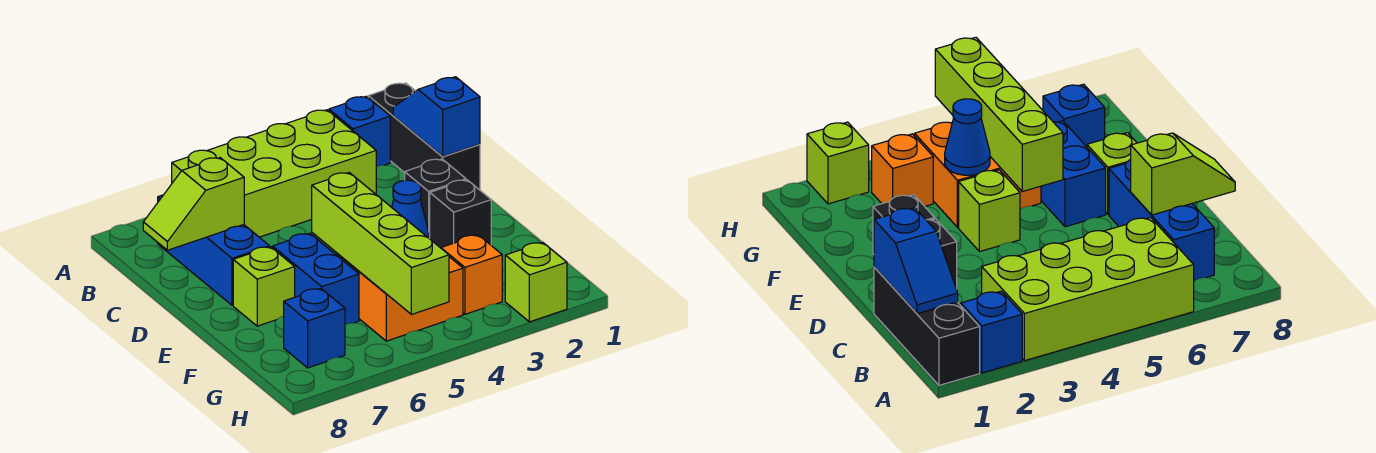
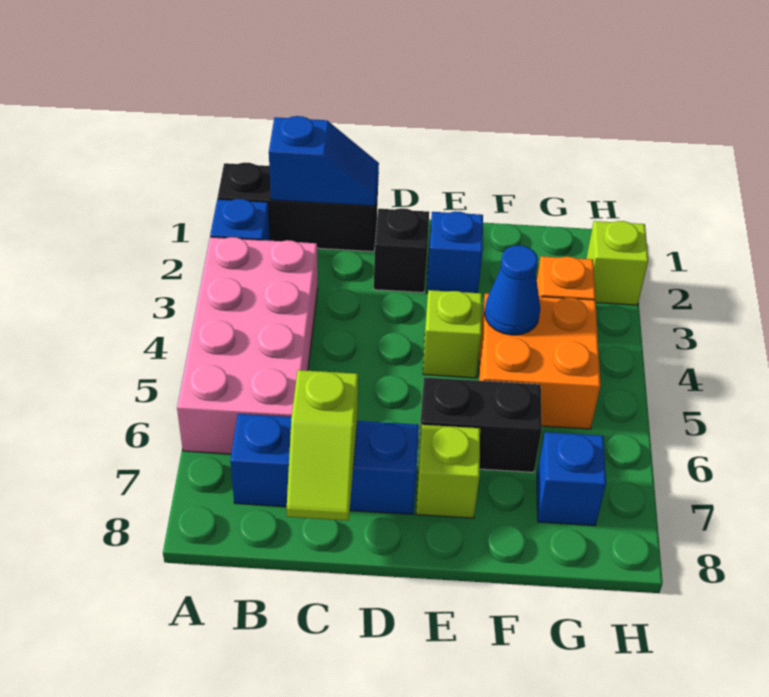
lime 2x4 brick [172,110,376,237] -> pink 2x4 brick [177,237,318,454]
blue 1x2 slope [393,77,480,157] -> blue 1x2 slope turned to [269,116,379,206]
black 1x1 brick [429,180,491,248] -> blue 1x1 brick [427,211,483,293]
lime 1x4 brick [312,173,449,315] -> none
blue 1x2 brick [272,233,359,324] -> black 1x2 brick [419,377,542,472]

